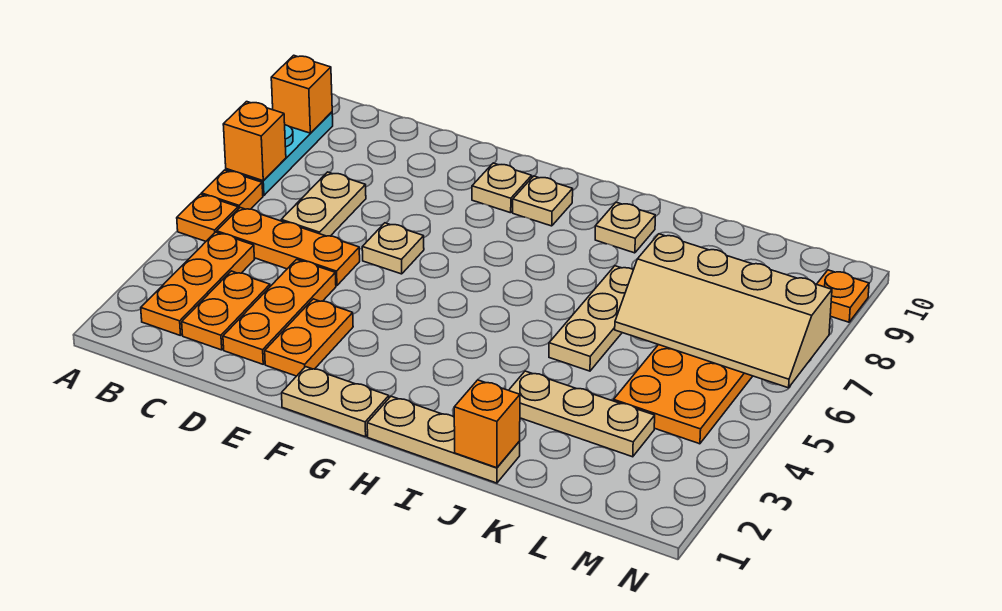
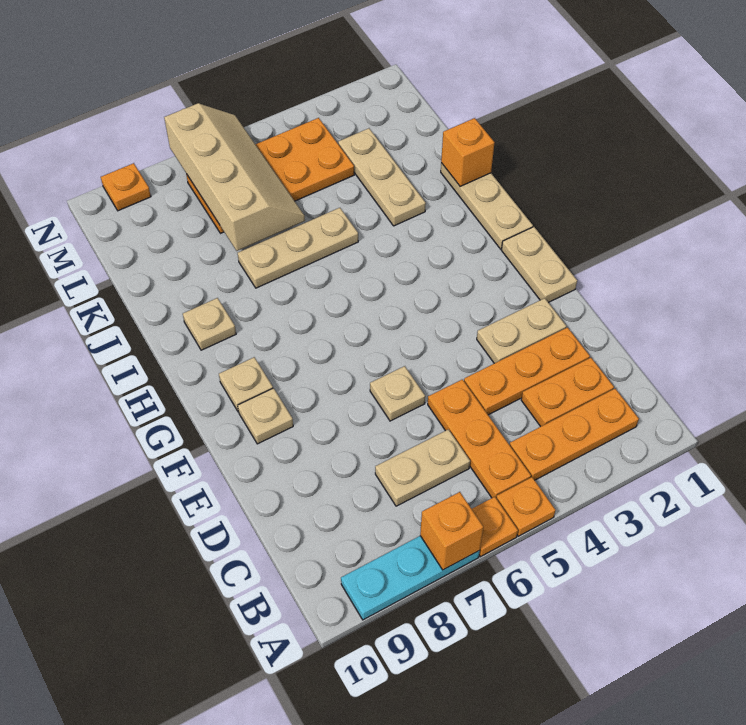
orange 1x1 brick [271,55,332,133] -> none
orange 1x2 plate [265,299,353,376] -> tan 1x2 plate [477,298,566,363]

